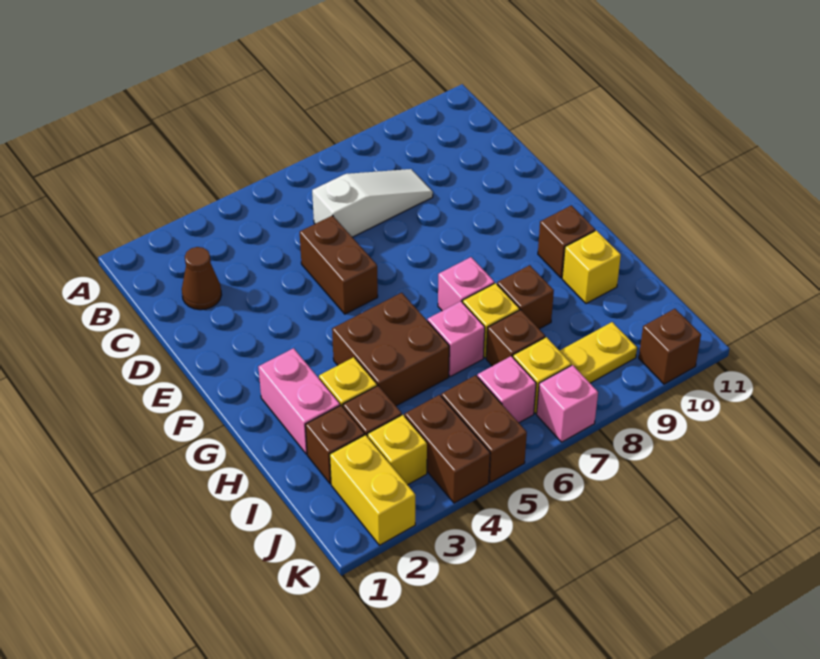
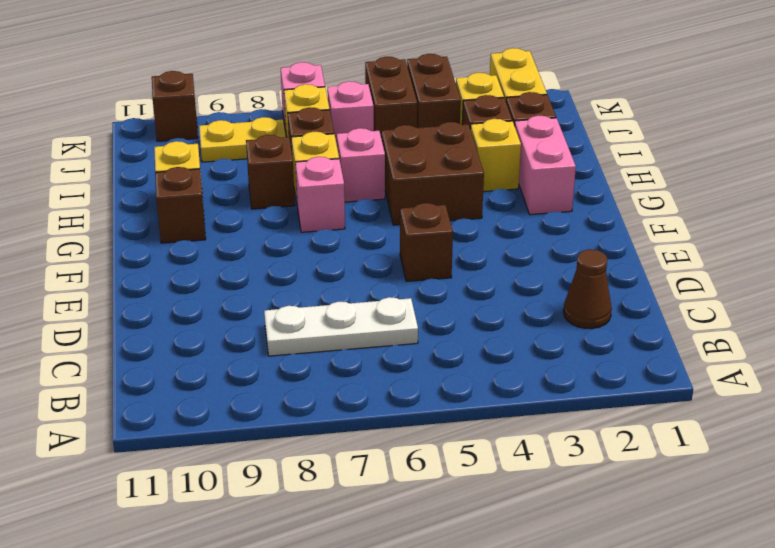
white 1x3 slope [312,169,433,237] -> white 1x3 plate [264,297,418,356]
brown 1x2 brick [300,216,378,314] -> brown 1x1 brick [400,203,453,281]

